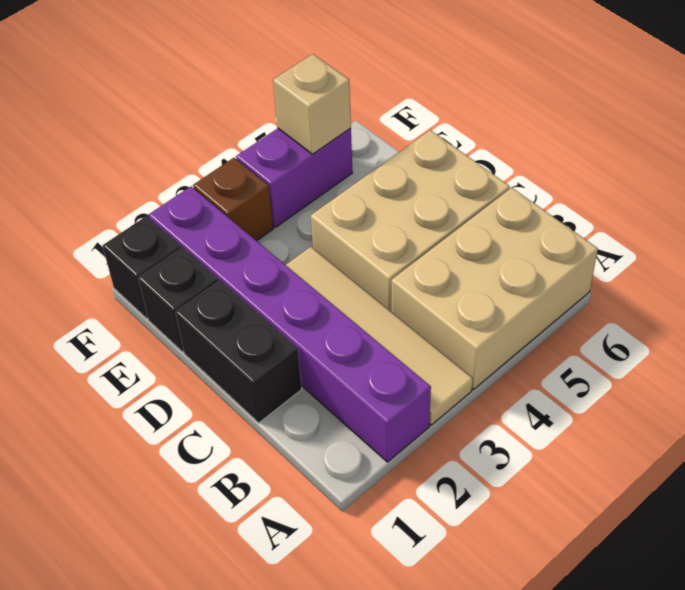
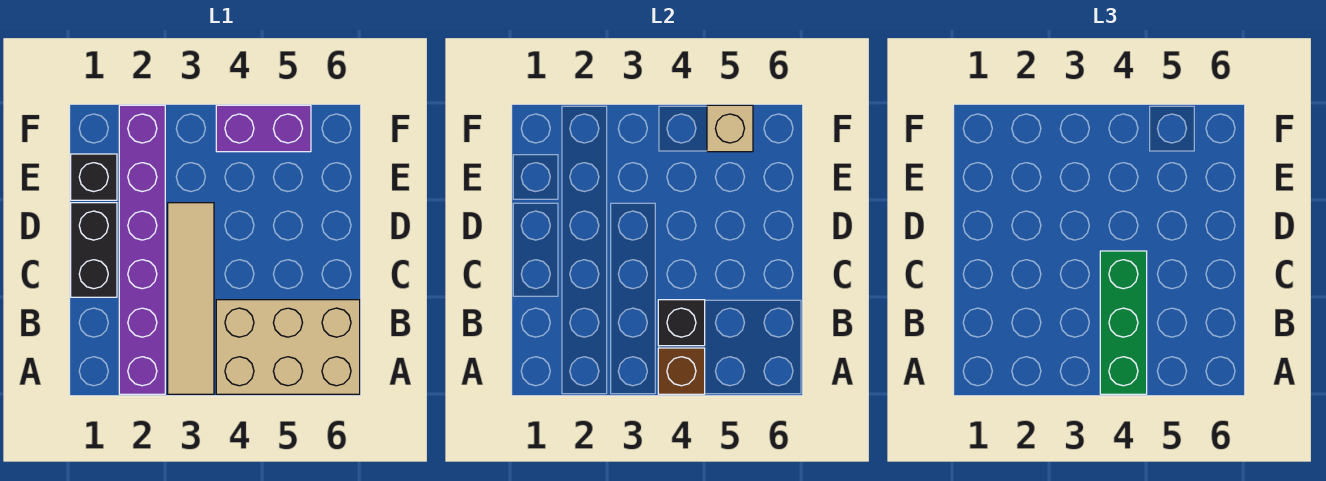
none -> green 1x3 brick [1100,251,1147,394]
tan 2x3 brick [311,130,510,311] -> none
black 1x1 brick [102,216,181,318] -> black 1x1 brick moved to [658,300,705,346]
brown 1x1 brick [193,158,273,241] -> brown 1x1 brick moved to [658,348,705,394]

